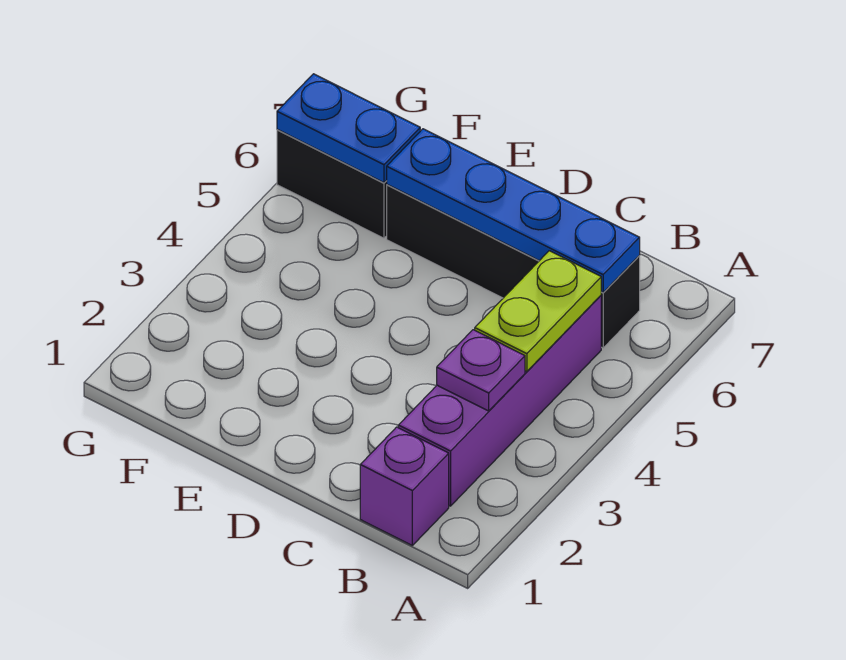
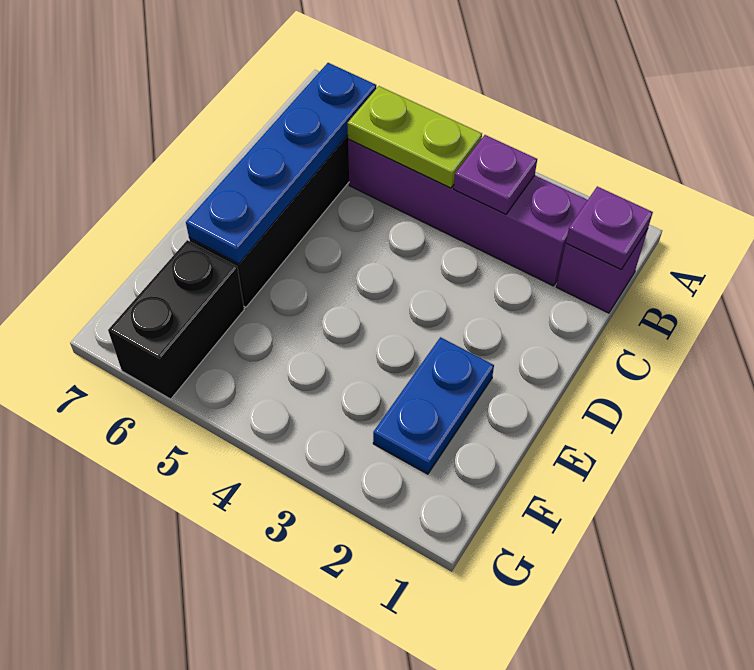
none -> purple 1x1 plate [566,187,653,269]
blue 1x2 plate [277,74,420,183] -> blue 1x2 plate moved to [373,337,494,474]

